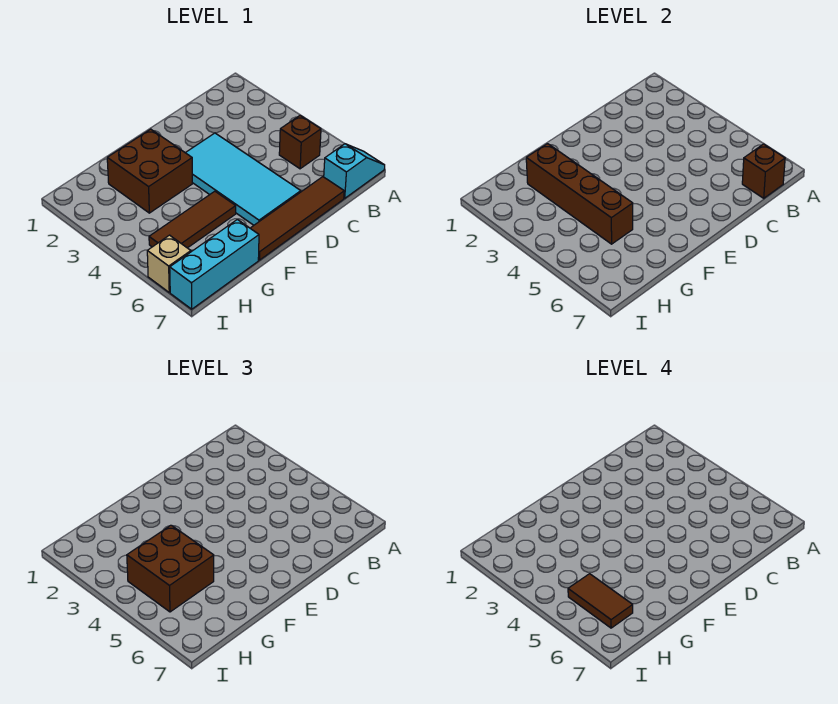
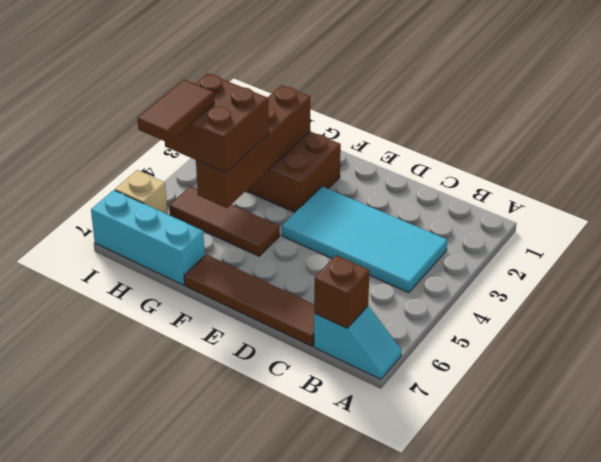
brown 1x1 brick [279,116,321,169] -> none
cyan 2x4 tile [186,133,301,225] -> cyan 2x4 tile turned to [282,186,447,293]

